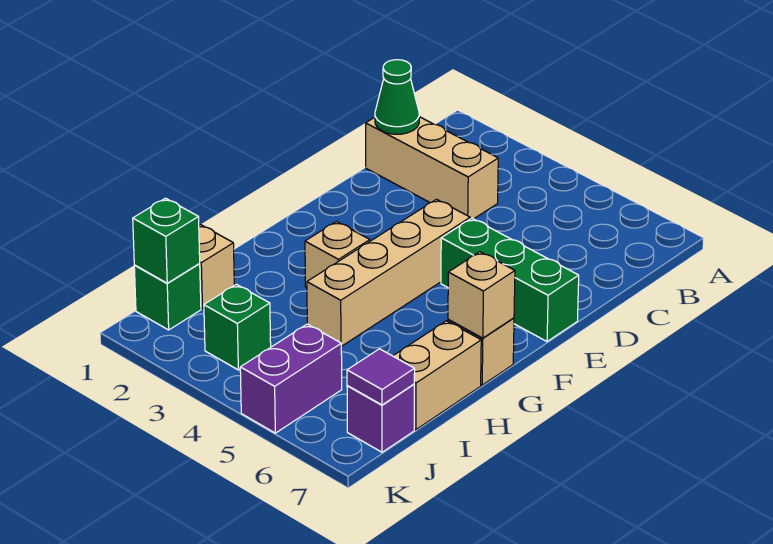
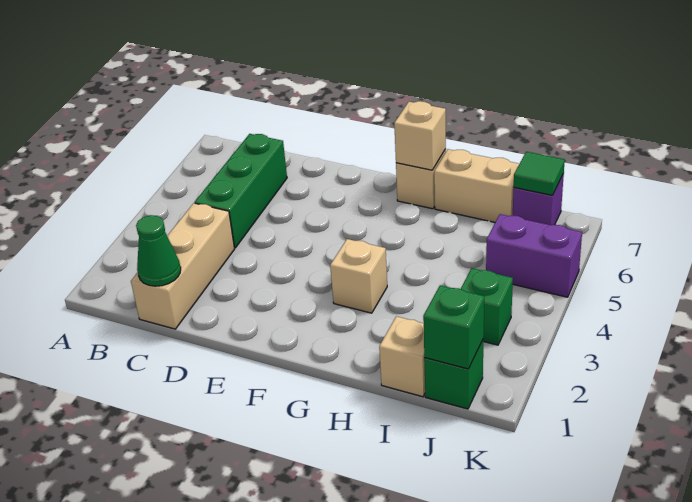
tan 1x4 brick [307,199,470,346] -> none
green 1x3 brick [441,218,579,342] -> green 1x3 brick moved to [195,134,287,248]
purple 1x1 tile [347,349,415,405] -> green 1x1 tile [514,152,565,195]

